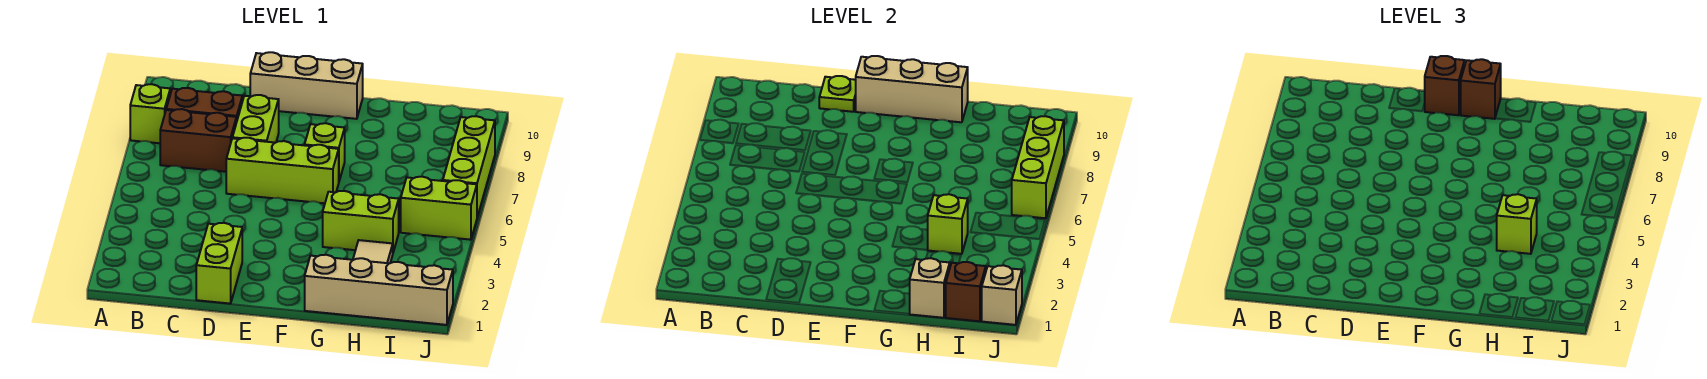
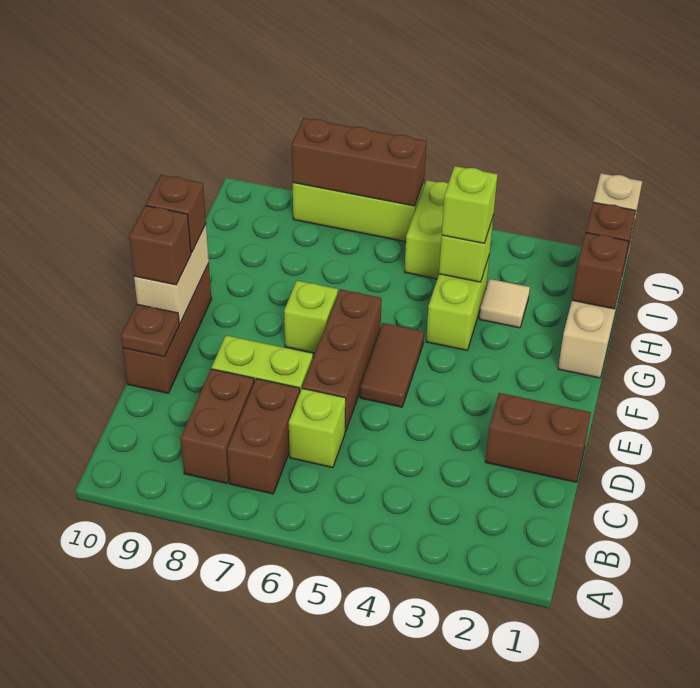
lime 1x1 brick [130,84,170,143] -> lime 1x1 brick moved to [289,388,346,468]
lime 1x2 brick [196,223,242,304] -> brown 1x2 brick [485,393,591,482]
lime 1x3 brick [226,138,339,203] -> brown 1x3 brick [302,289,382,432]
tan 1x3 brick [250,52,363,119] -> brown 1x3 brick [123,263,211,393]
lime 1x1 plate [819,76,856,112] -> brown 1x1 plate [121,304,179,357]
none -> brown 1x2 tile [360,323,424,407]
tan 1x3 brick [855,56,968,122] -> tan 1x2 brick [134,224,209,324]
tan 1x1 brick [910,258,950,318] -> brown 1x1 brick [572,233,629,309]
lime 1x3 brick [1012,116,1064,218] -> brown 1x3 brick [292,118,426,206]

